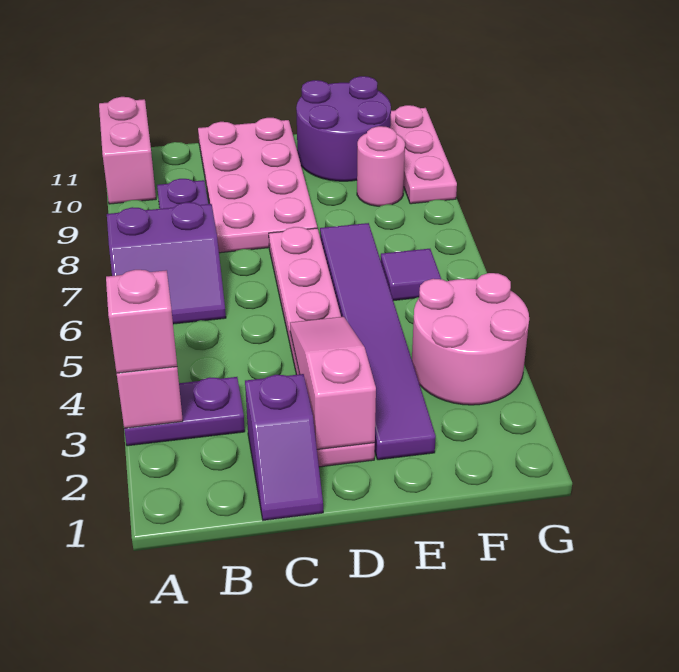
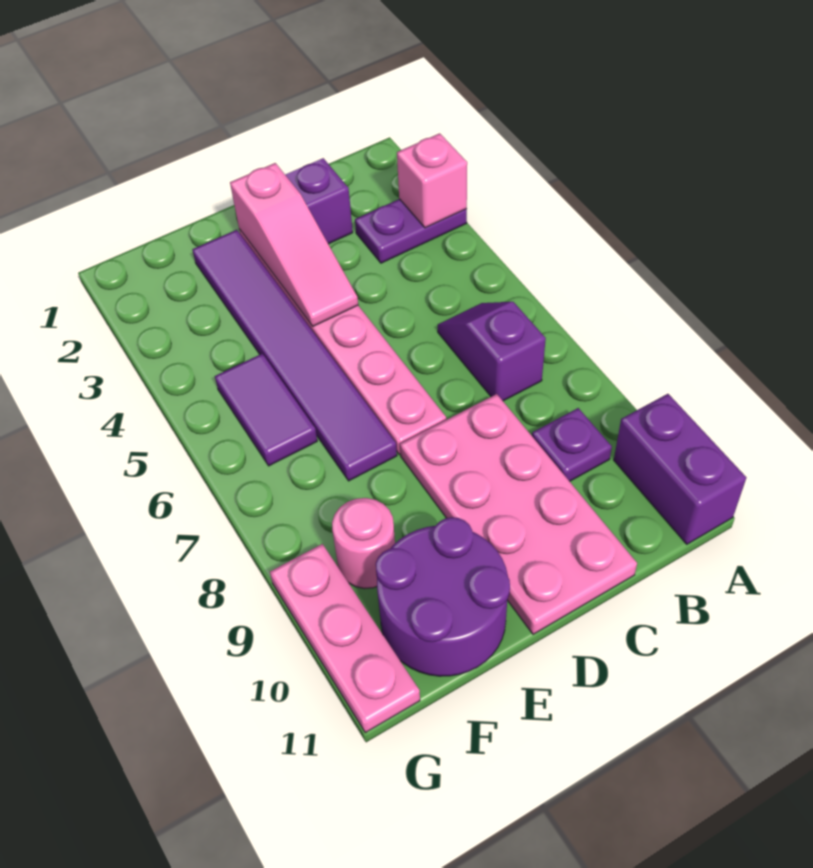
pink 1x1 brick [106,270,177,373] -> none
purple 2x2 slope [107,202,226,324] -> purple 1x2 slope [438,302,546,401]
pink 1x2 brick [99,97,156,204] -> purple 1x2 brick [614,394,746,544]
pink 2x2 round brick [412,273,529,405] -> none
purple 1x1 tile [381,249,441,301] -> purple 1x2 tile [215,354,317,466]

